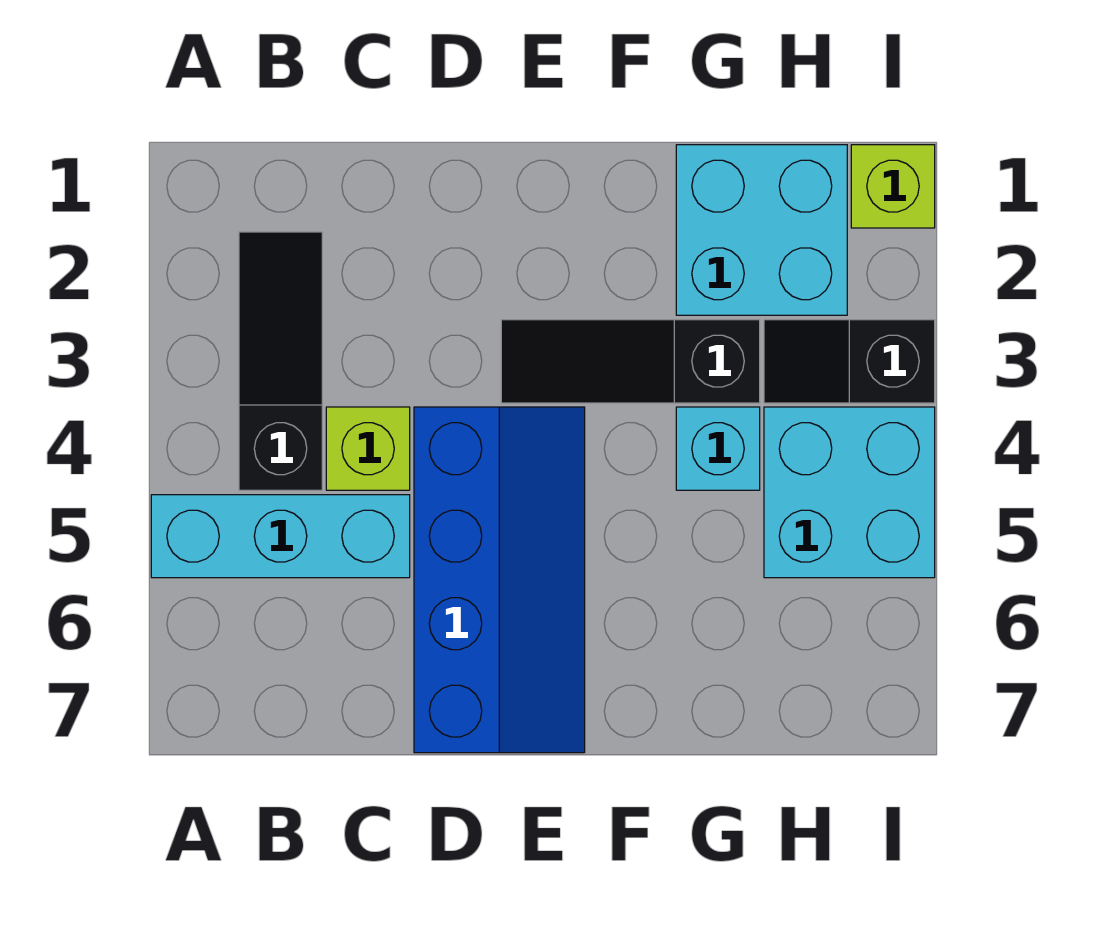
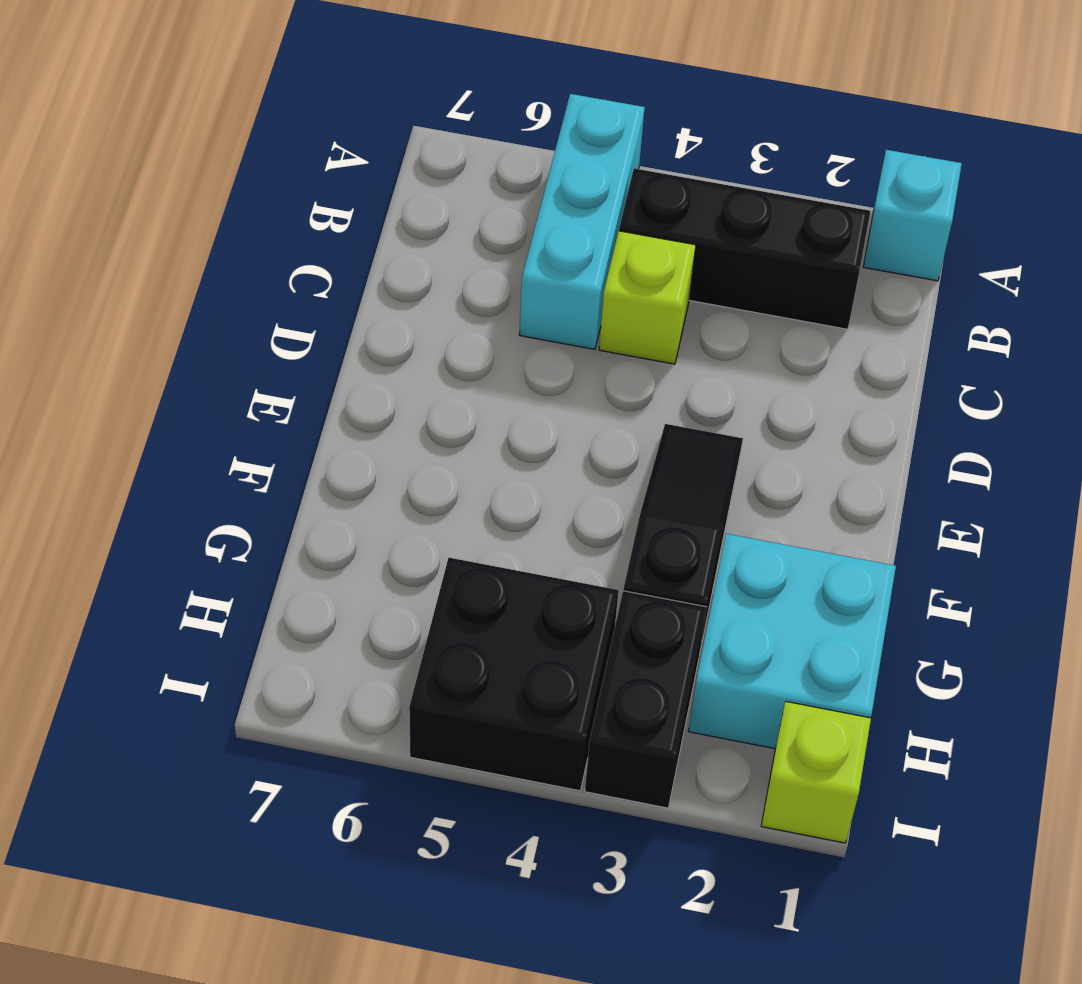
black 1x3 slope [239,232,322,490] -> black 1x3 brick [619,168,871,329]
blue 2x4 slope [414,407,585,753] -> none
cyan 1x1 brick [676,407,760,490] -> cyan 1x1 brick moved to [863,150,962,281]
black 1x2 slope [764,320,935,403] -> black 1x2 brick [585,591,707,808]
cyan 2x2 brick [764,407,935,578] -> black 2x2 brick [409,558,619,791]

